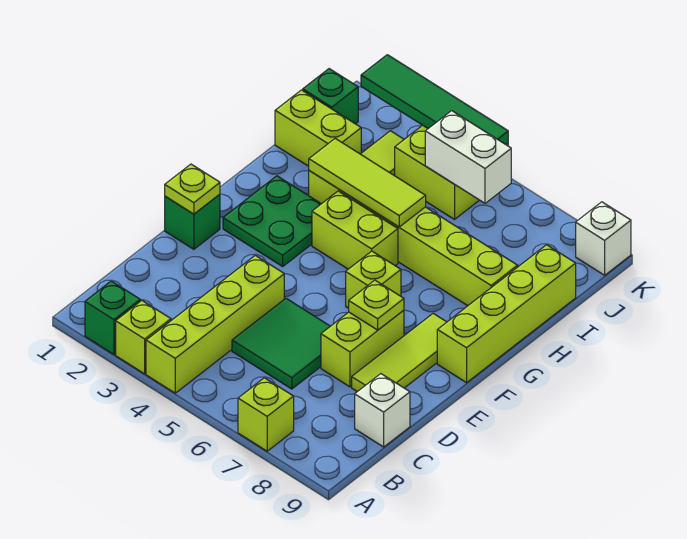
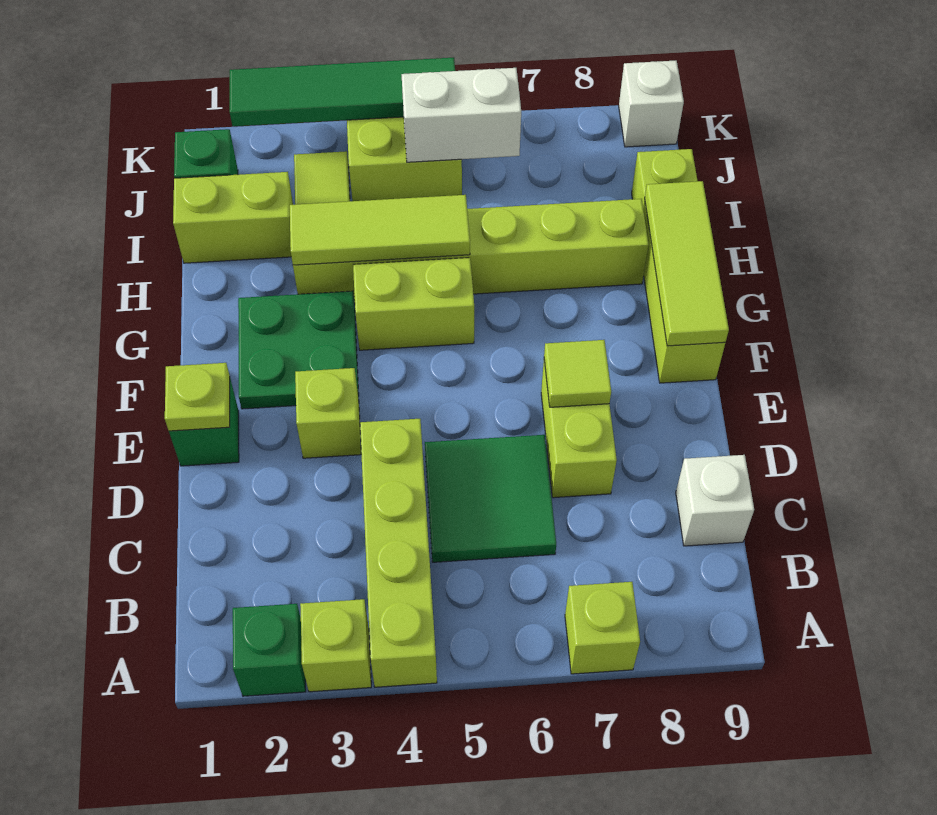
lime 1x3 tile [352,314,446,392] -> lime 1x3 tile moved to [645,181,729,346]
lime 1x1 plate [349,280,404,330] -> lime 1x1 tile [544,340,611,407]
lime 1x1 brick [346,251,401,308] -> lime 1x1 brick moved to [295,368,361,458]

